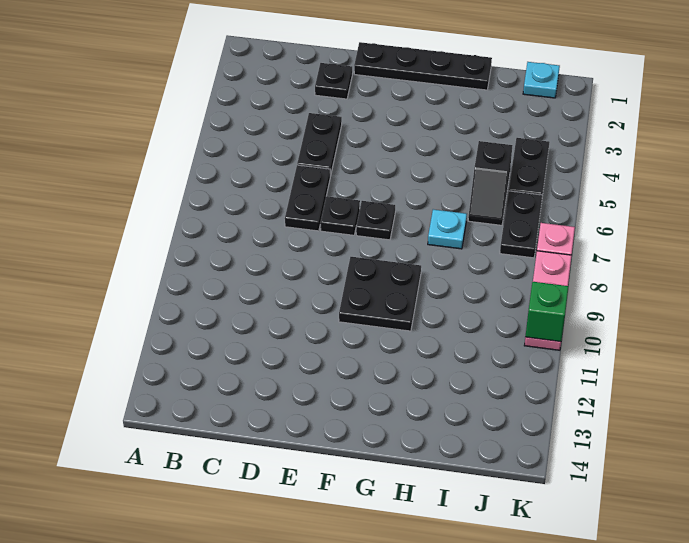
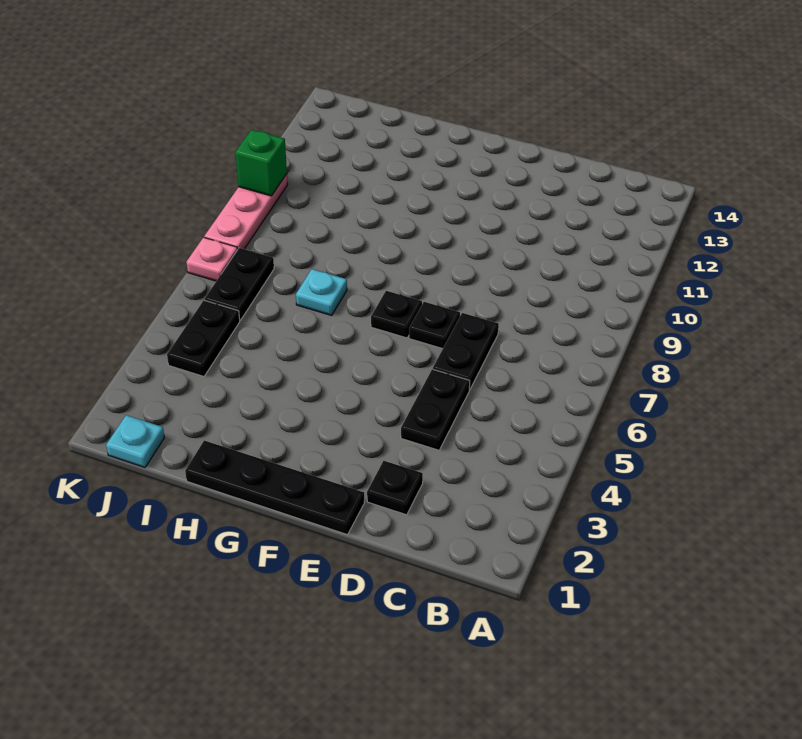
black 2x2 plate [339,257,421,331] -> none
black 1x2 slope [468,141,513,225] -> none

